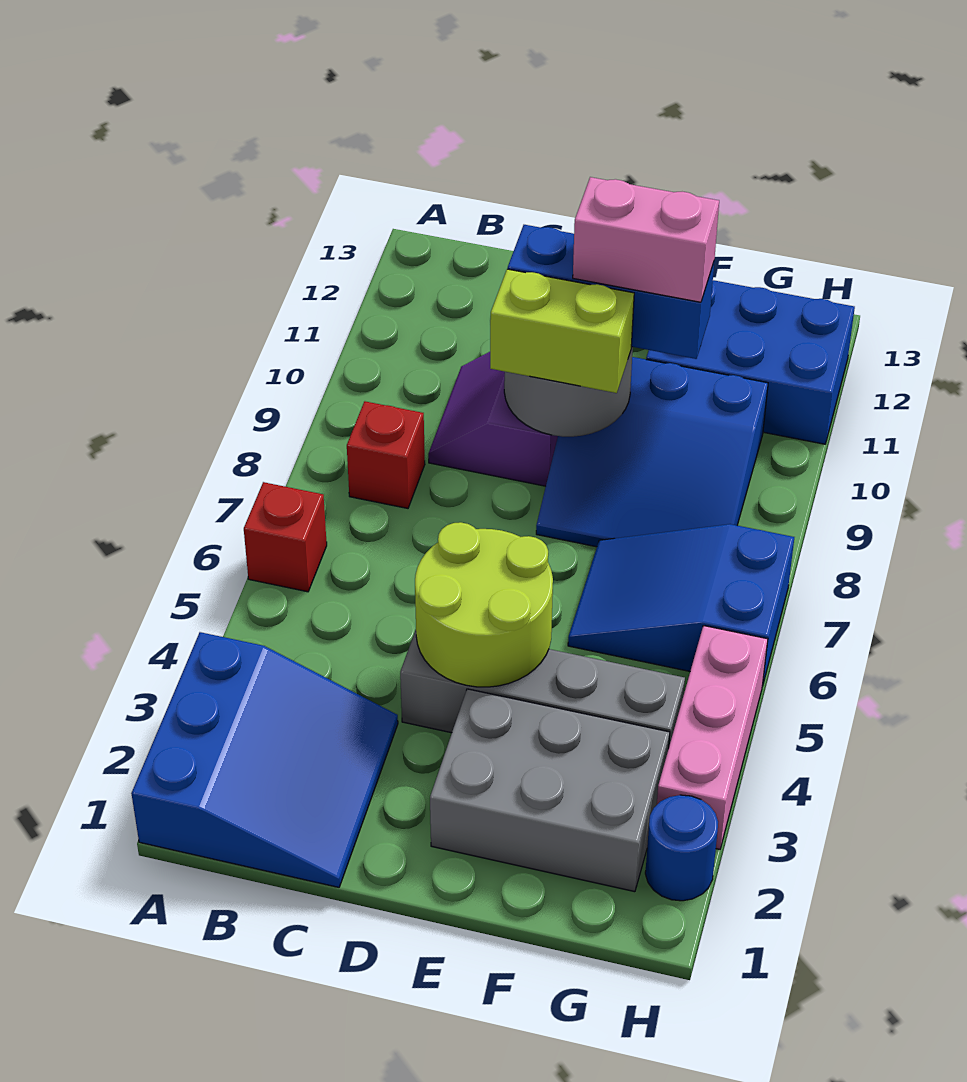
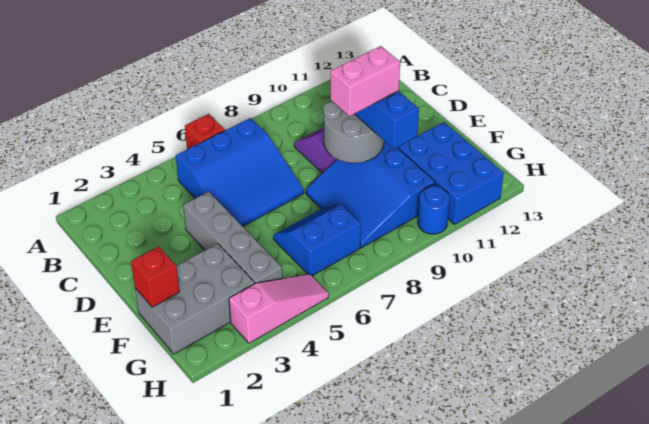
blue 3x3 slope [131,632,398,887] -> blue 3x3 slope moved to [176,118,304,226]
red 1x1 brick [347,401,425,508] -> red 1x1 brick moved to [131,246,179,307]
lime 2x2 round brick [415,522,553,687] -> none
lime 1x2 brick [490,269,634,393] -> none
grey 2x3 brick [430,689,670,892] -> grey 2x3 brick turned to [135,243,255,354]
pink 1x2 brick [573,177,719,302] -> pink 1x2 brick turned to [331,46,400,116]
blue 2x3 slope [568,524,794,686] -> blue 2x2 slope [273,205,361,276]
blue 1x1 round brick [645,795,718,901] -> blue 1x1 round brick moved to [418,186,450,234]
pink 1x3 brick [657,626,768,849] -> pink 1x3 slope [229,274,329,343]

